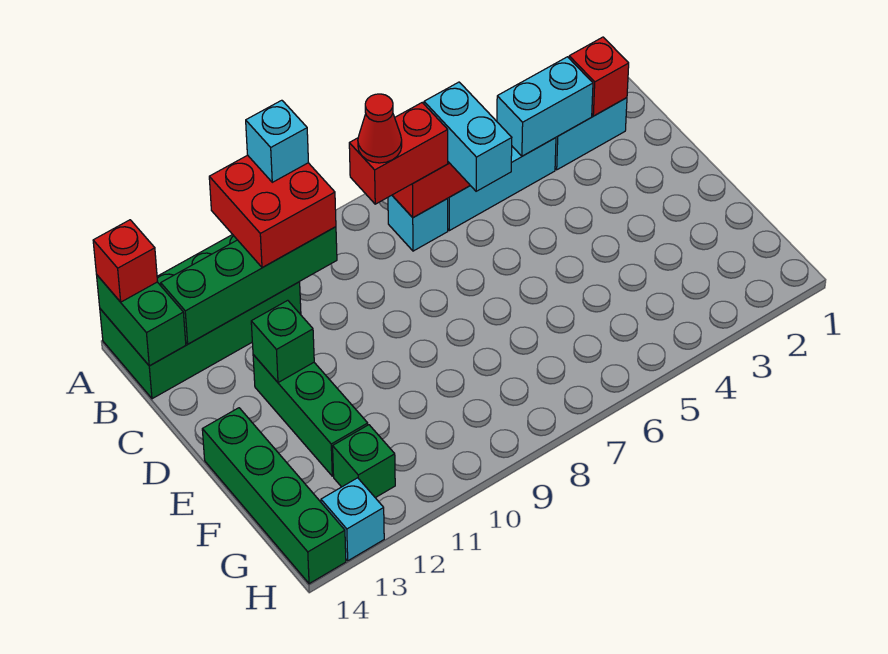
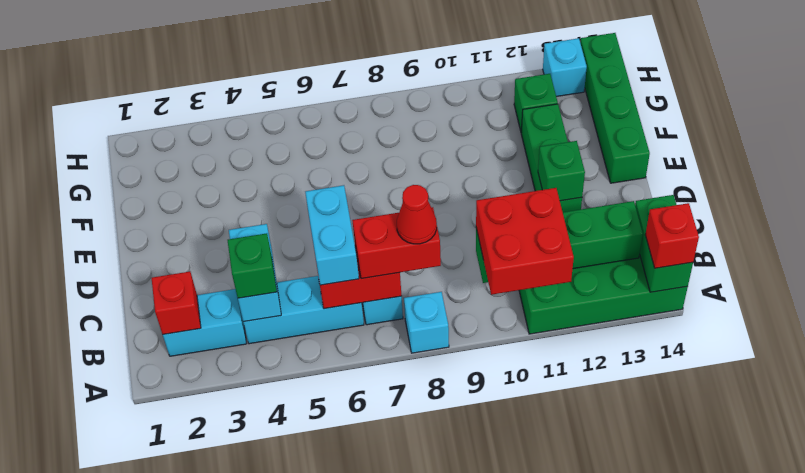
cyan 1x1 brick [246,100,308,182] -> cyan 1x1 brick moved to [404,292,449,353]
cyan 1x2 brick [497,57,593,156] -> cyan 1x2 brick turned to [229,224,281,322]
none -> green 1x1 brick [228,233,277,298]

